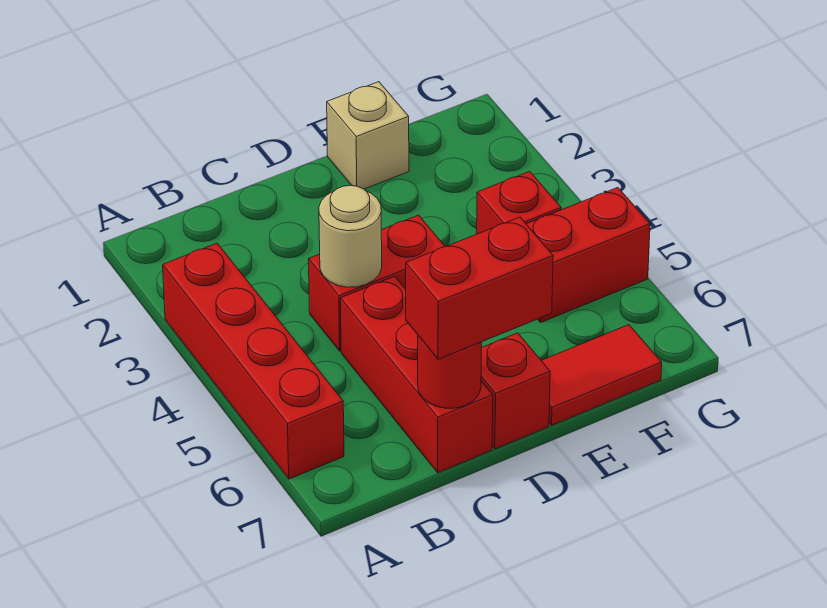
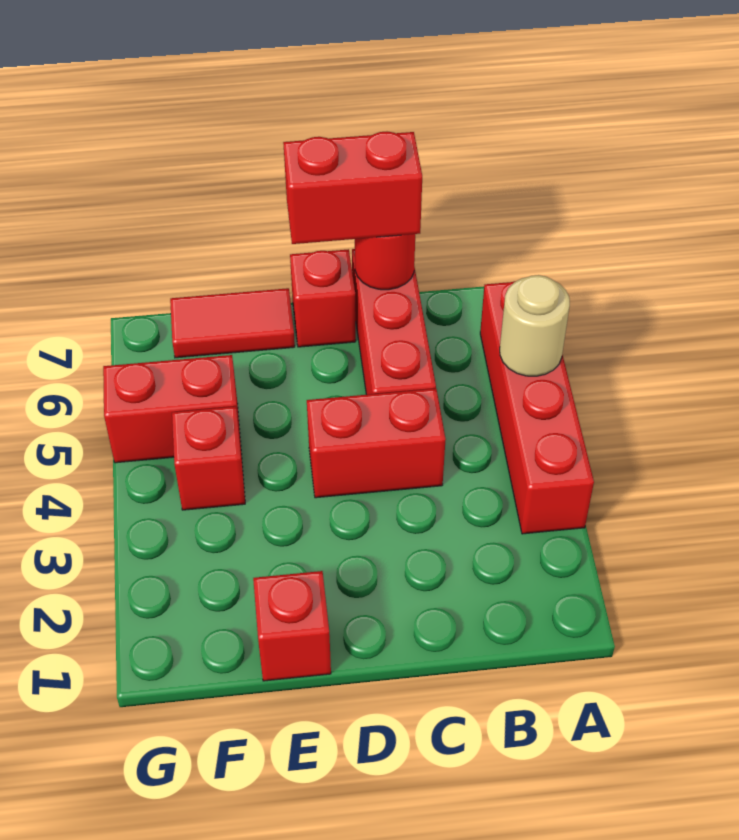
tan 1x1 round brick [319,185,382,287] -> tan 1x1 round brick moved to [500,275,570,376]
tan 1x1 brick [327,82,409,189] -> red 1x1 brick [253,571,331,681]

